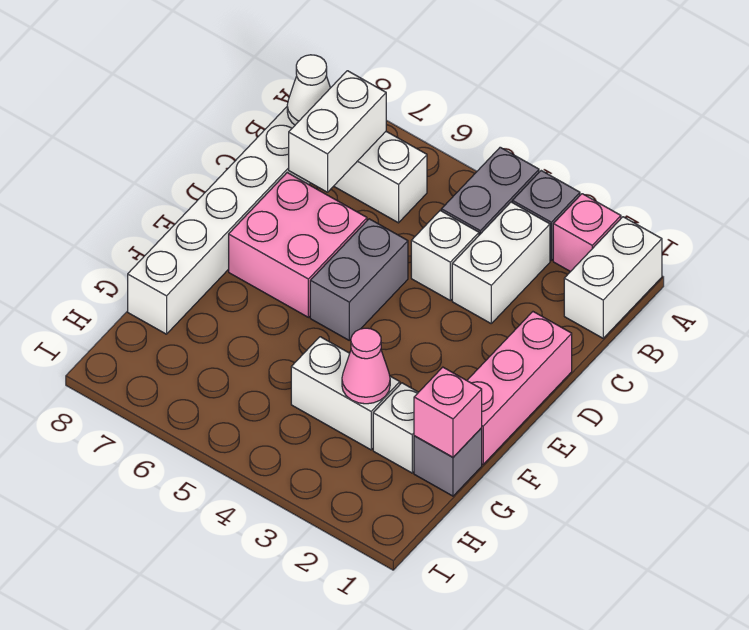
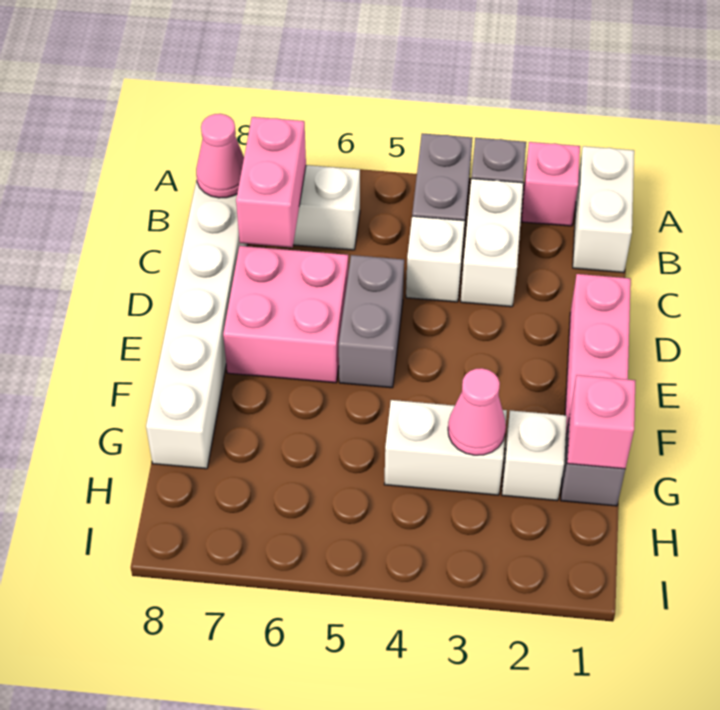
white 1x2 brick [289,71,386,192] -> pink 1x2 brick [236,117,306,248]
white 1x1 cone [287,55,330,125] -> pink 1x1 cone [196,114,244,198]

